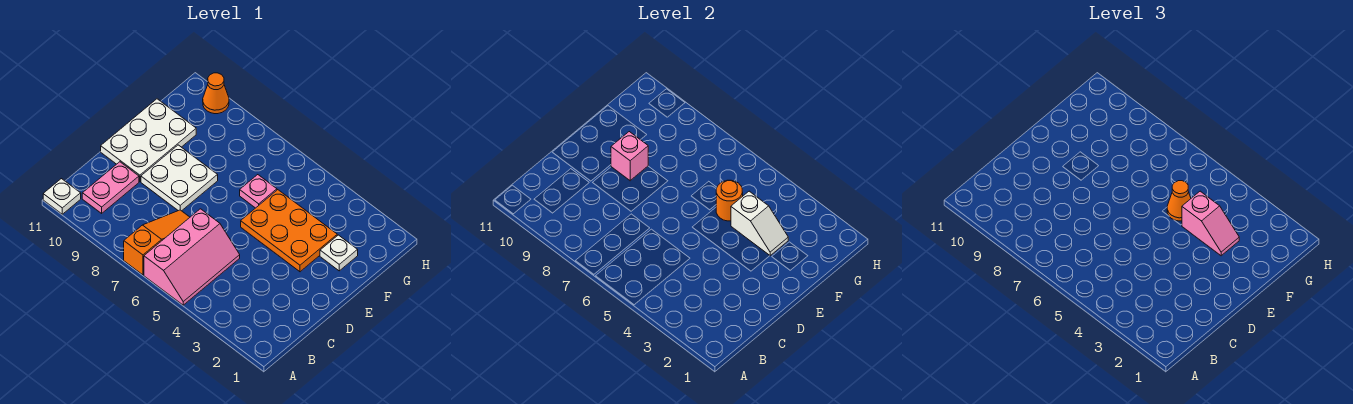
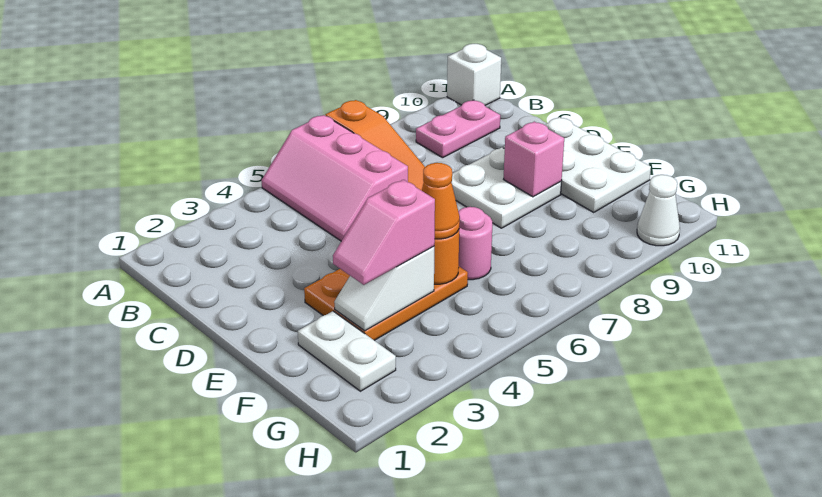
white 1x1 plate [43,179,81,214] -> white 1x1 brick [447,44,501,105]
pink 1x2 plate [82,162,139,213] -> pink 1x2 plate turned to [416,100,500,158]
white 1x1 plate [320,235,358,271] -> white 1x2 plate [298,311,396,391]
pink 1x1 plate [240,175,277,208] -> pink 1x1 round brick [458,207,492,280]
orange 1x1 cone [203,73,229,114] -> white 1x1 cone [637,175,680,246]

